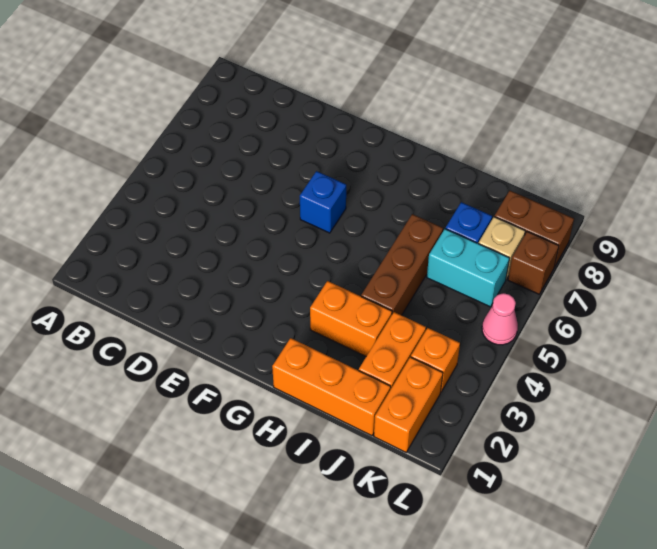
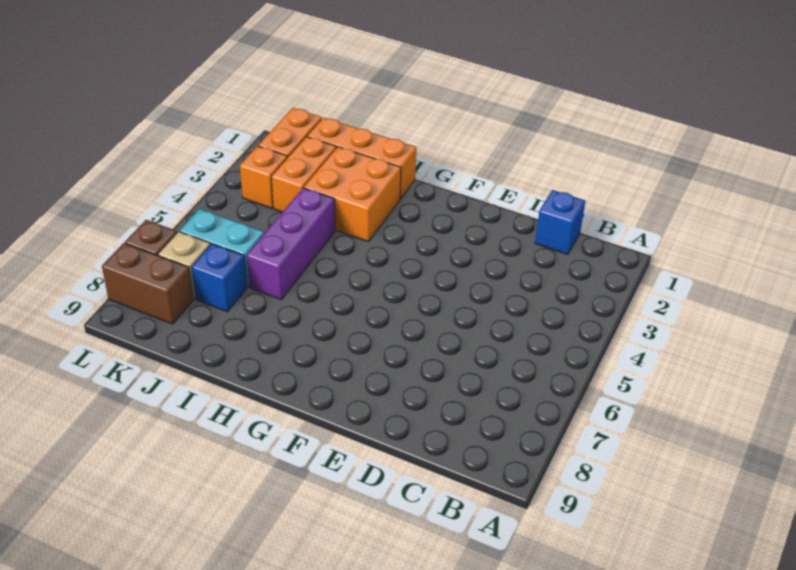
blue 1x1 brick [300,171,346,233] -> blue 1x1 brick moved to [535,190,585,254]
orange 1x2 brick [310,281,392,356] -> orange 2x2 brick [304,147,401,242]
brown 1x3 brick [361,214,443,315] -> purple 1x3 brick [247,188,335,300]
pink 1x1 cone [482,293,518,345] -> none

